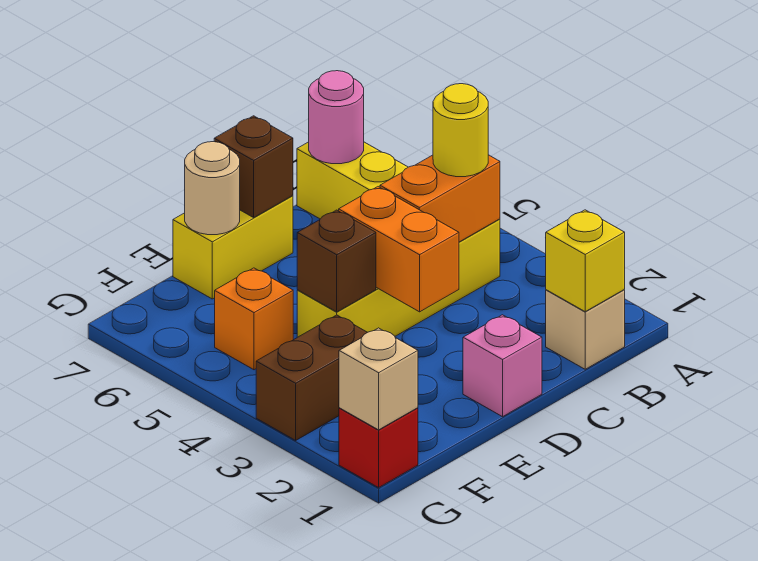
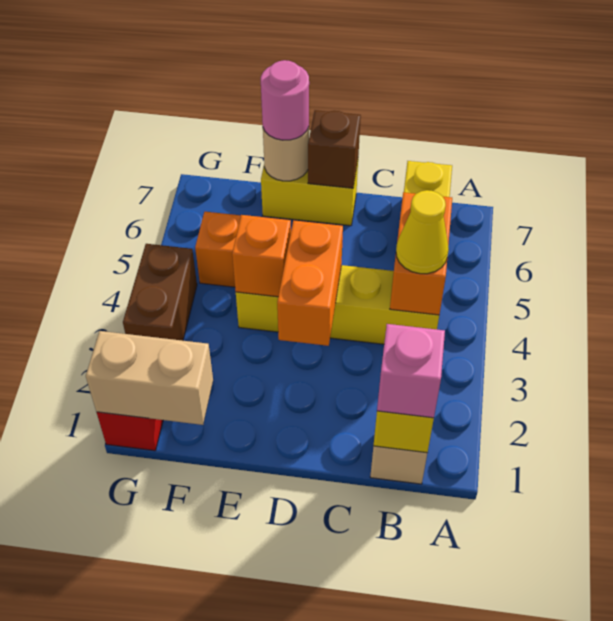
orange 1x2 brick [380,155,500,242] -> orange 1x2 brick turned to [390,192,452,315]
yellow 1x1 round brick [433,84,488,177] -> yellow 1x1 cone [396,190,449,274]
pink 1x1 round brick [309,71,364,164] -> pink 1x1 round brick moved to [261,60,309,140]
pink 1x1 brick [463,315,542,417] -> pink 1x1 brick moved to [377,324,445,418]
brown 1x1 brick [297,210,376,312] -> orange 1x1 brick [232,215,291,297]
brown 1x2 brick [256,315,367,440] -> brown 1x2 brick turned to [123,244,197,341]
tan 1x1 brick [339,328,418,430] -> tan 1x2 brick [86,331,213,425]

